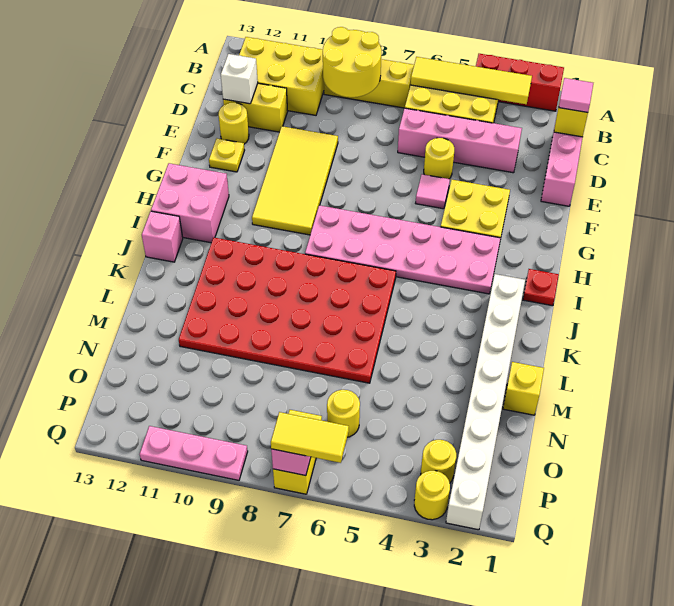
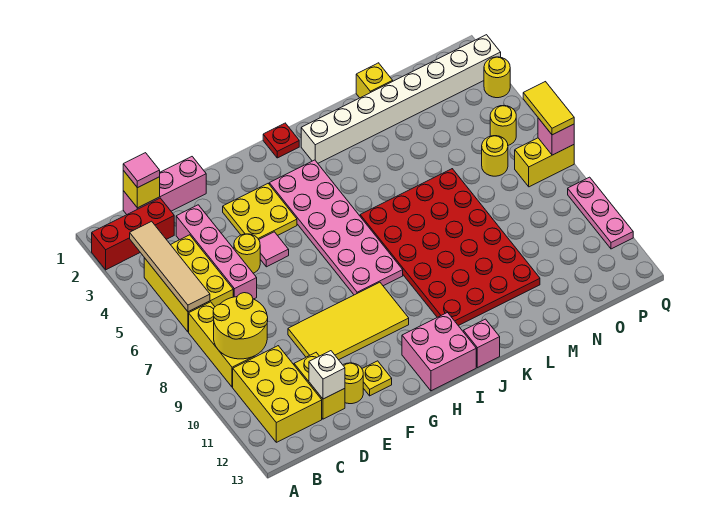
red 1x3 brick [476,54,564,111] -> red 1x3 brick turned to [92,198,174,270]
yellow 1x4 tile [410,57,532,104] -> tan 1x4 tile [130,221,210,312]
yellow 1x1 round brick [421,440,456,483] -> yellow 1x1 round brick moved to [490,106,516,145]

